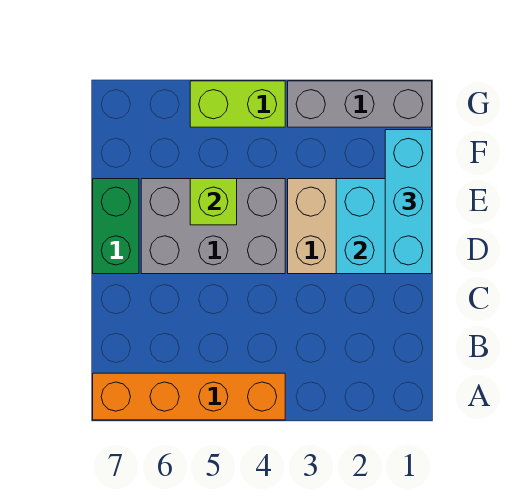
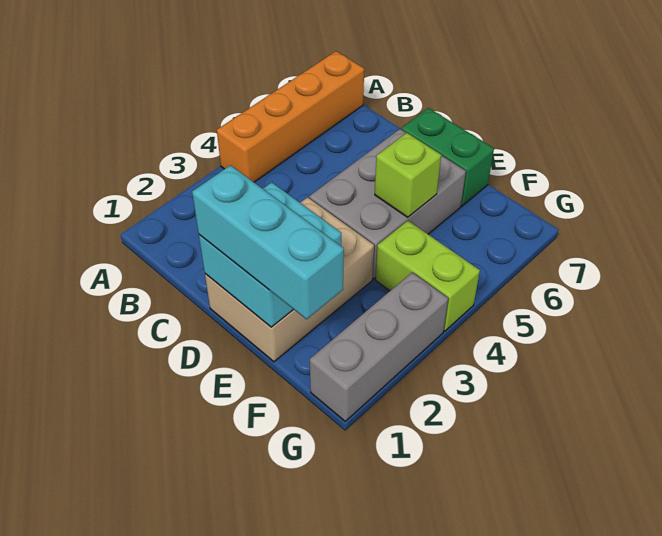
lime 1x2 brick [190,81,285,127] -> lime 1x2 brick turned to [376,221,480,331]

